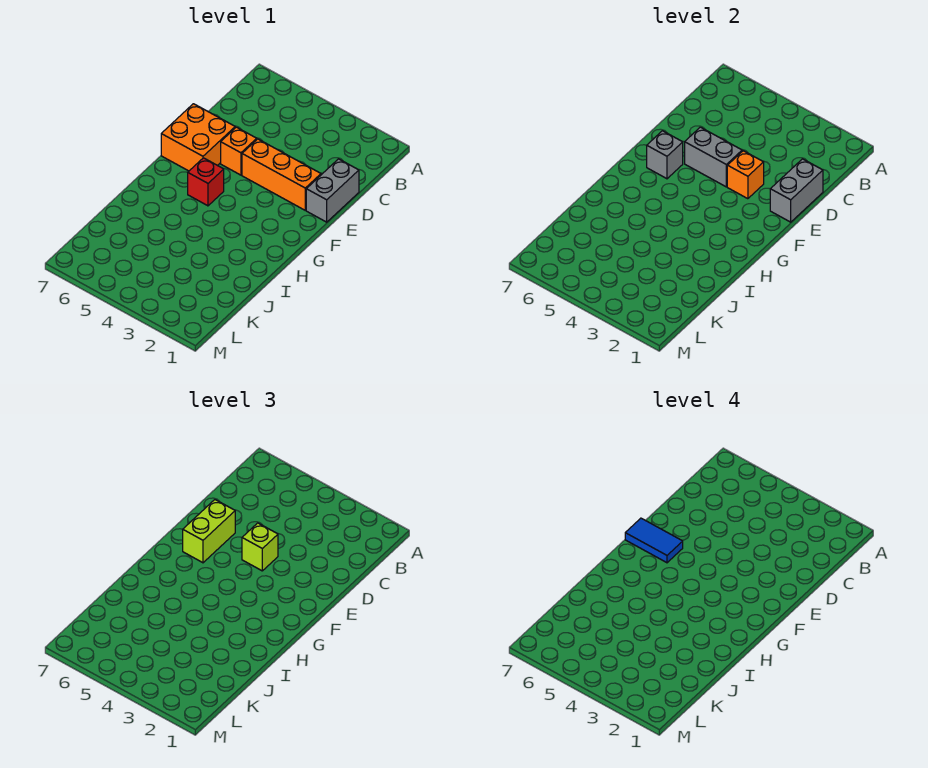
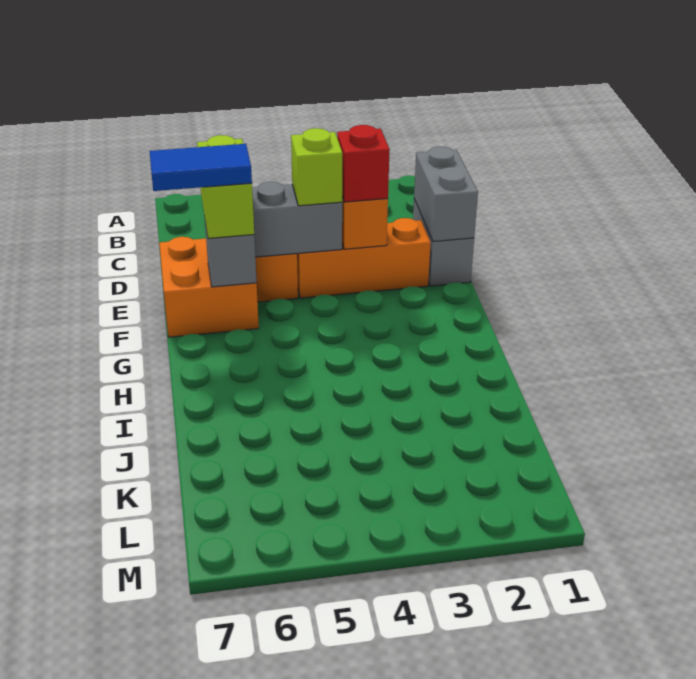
red 1x1 brick [188,158,224,206] -> red 1x1 brick moved to [337,125,390,202]

